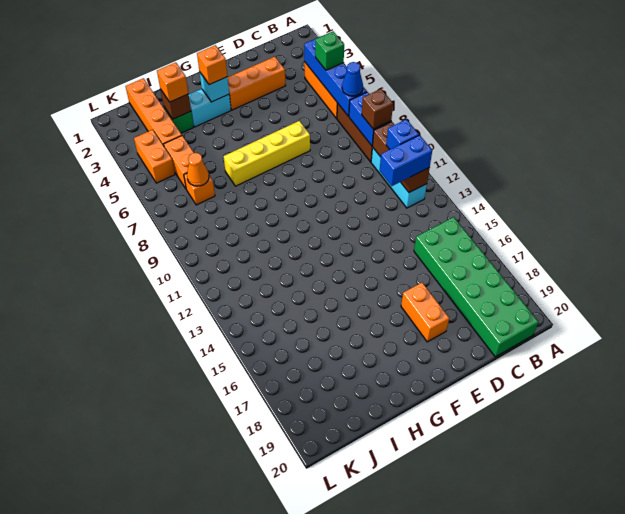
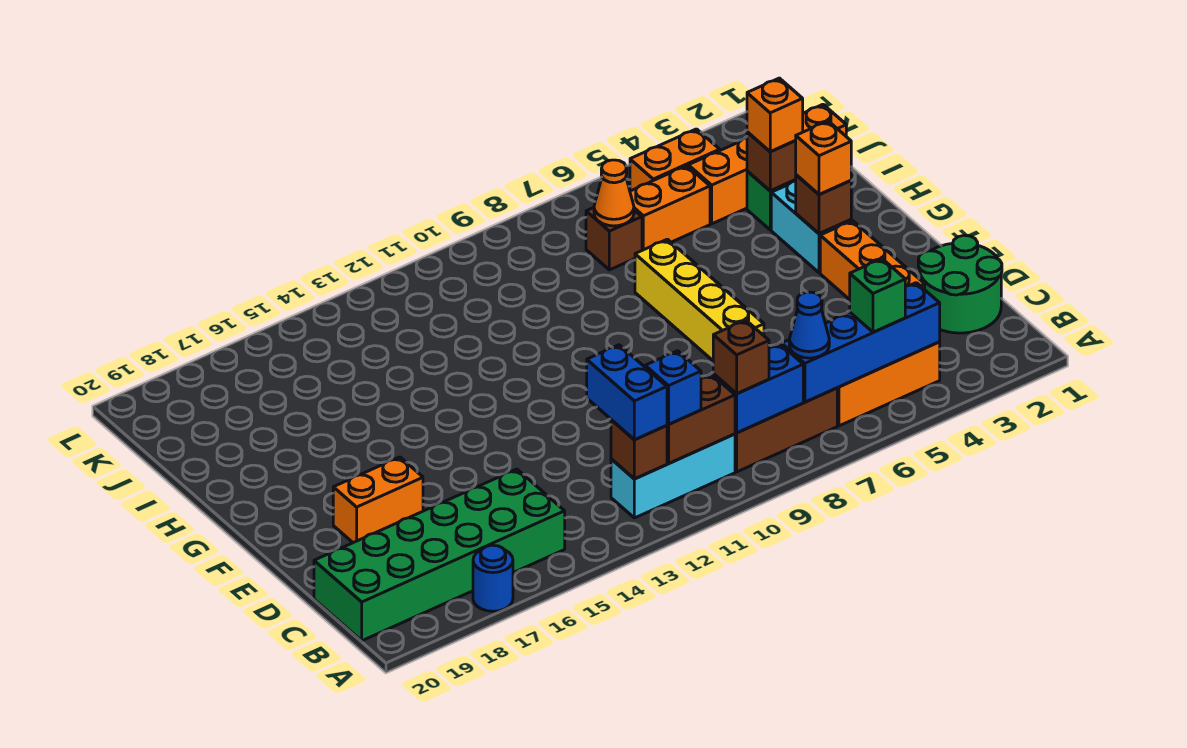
none -> blue 1x1 round brick [473,545,513,611]
none -> green 2x2 round brick [918,235,1002,333]
cyan 1x1 brick [200,73,229,102] -> brown 1x1 brick [796,175,851,234]
orange 1x1 brick [184,173,215,205] -> brown 1x1 brick [586,208,642,270]

